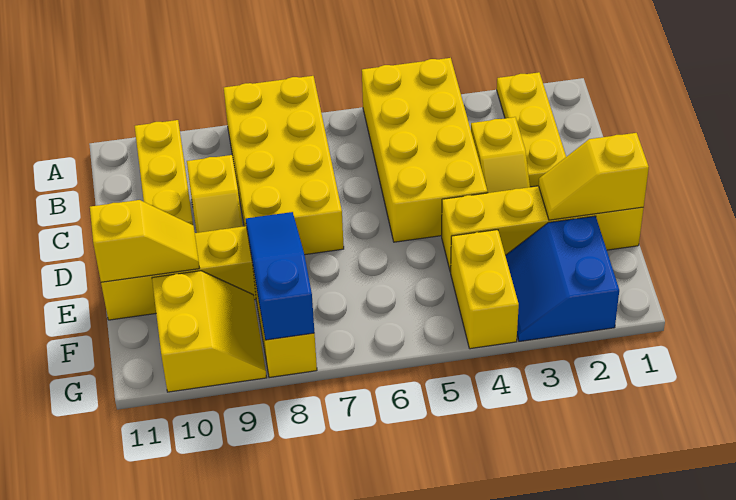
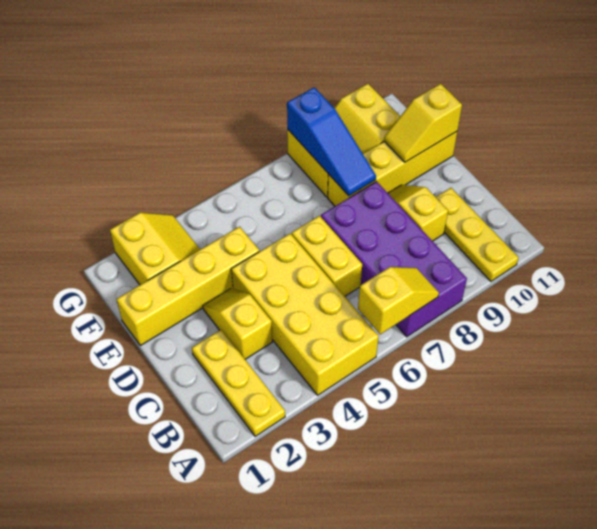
yellow 2x4 brick [224,76,344,255] -> purple 2x4 brick [321,182,467,337]
yellow 1x2 slope [539,133,649,220] -> yellow 1x2 slope moved to [358,267,439,334]
blue 2x2 slope [505,216,619,341] -> yellow 2x2 slope [110,213,200,285]
yellow 1x2 brick [451,230,519,349] -> yellow 1x2 brick moved to [292,216,362,296]

